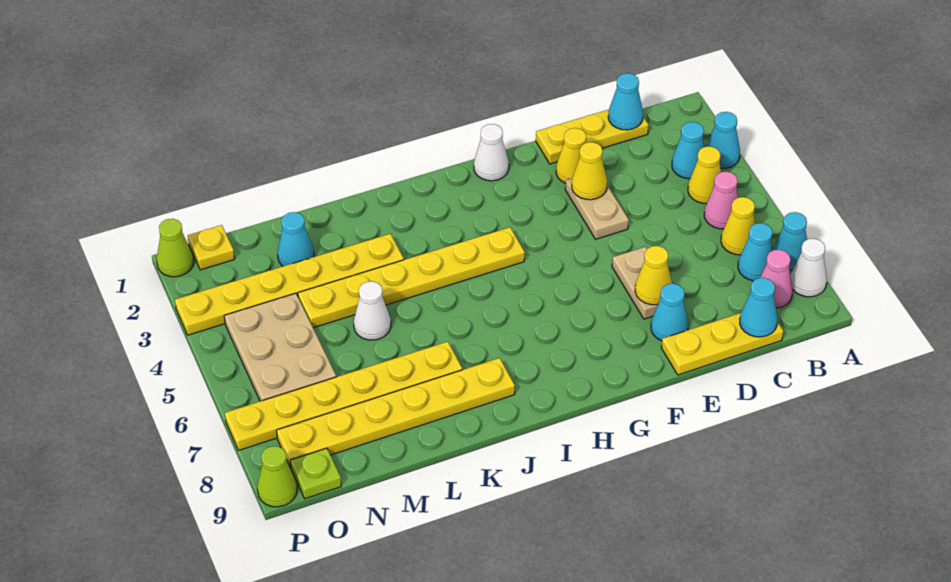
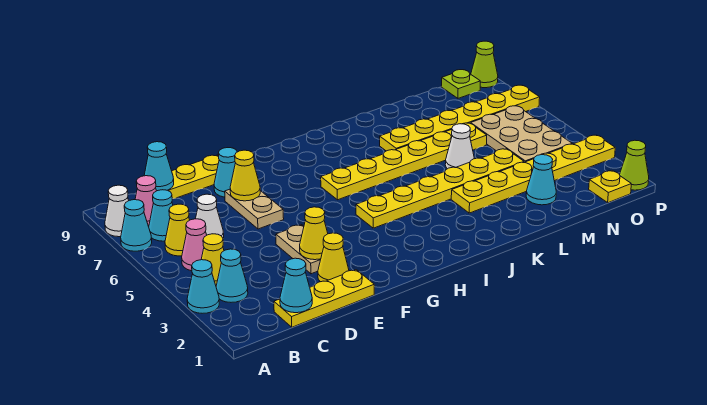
white 1x1 cone [474,124,509,181] -> white 1x1 cone moved to [196,194,224,238]
yellow 1x6 plate [277,358,515,468] -> yellow 1x6 plate moved to [321,123,487,200]

